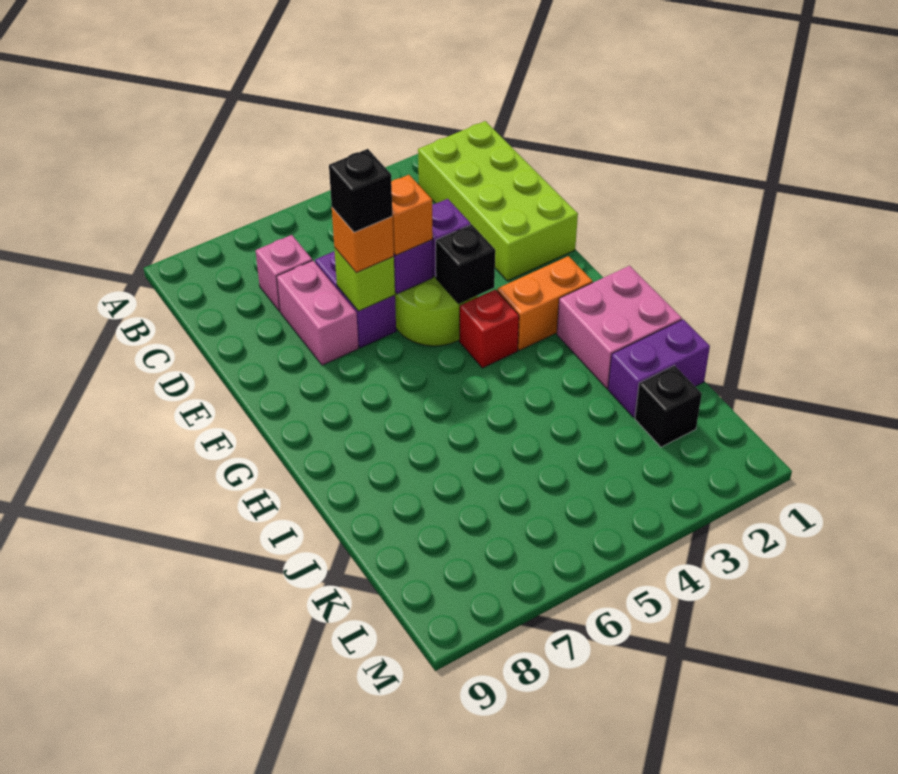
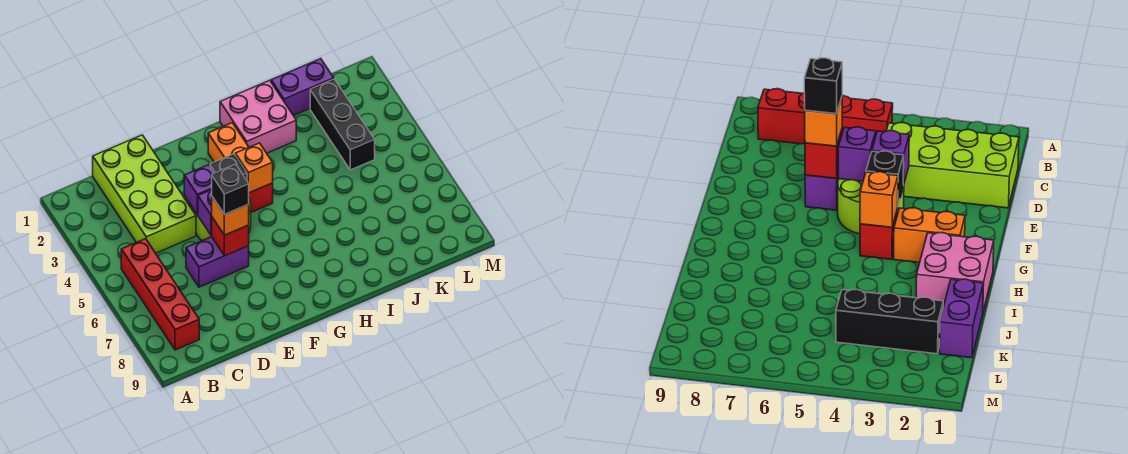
lime 2x4 brick [418,121,578,281] -> lime 2x4 brick turned to [93,135,196,253]
none -> red 1x4 brick [121,239,199,350]
pink 1x1 brick [256,235,312,311] -> none
pink 1x2 brick [277,261,359,365] -> none
orange 1x1 brick [391,175,433,255] -> orange 1x1 brick moved to [235,143,273,193]
lime 1x1 brick [334,248,395,311] -> red 1x1 brick [212,217,249,256]
purple 1x2 brick [608,319,710,417] -> purple 1x2 brick turned to [271,59,334,116]
black 1x1 brick [635,366,702,447] -> black 1x3 brick [310,79,375,170]

